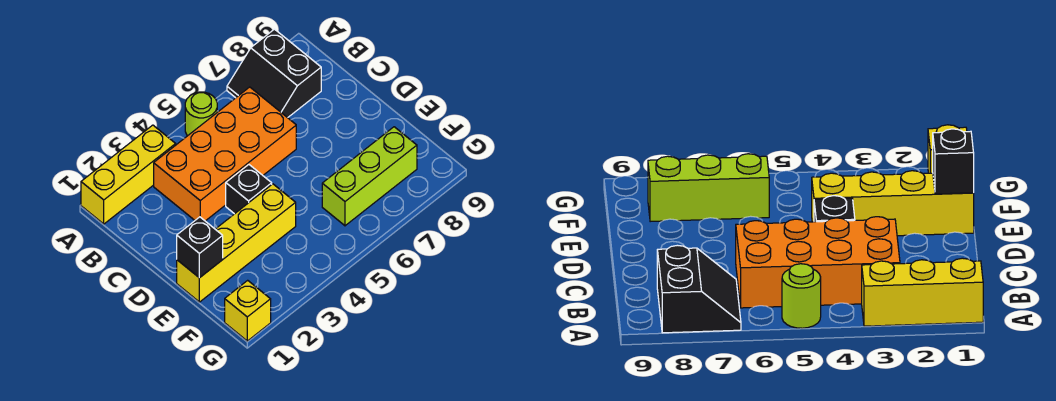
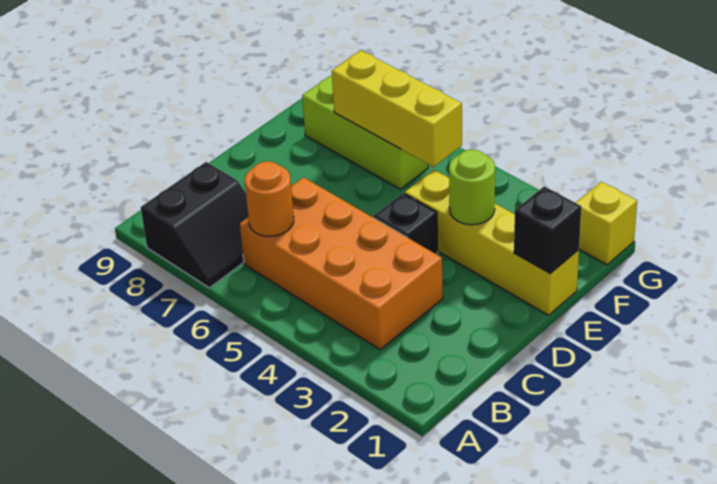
yellow 1x3 brick [81,125,176,224] -> yellow 1x3 brick moved to [332,50,462,167]
lime 1x1 round brick [185,92,217,136] -> lime 1x1 round brick moved to [449,150,495,225]
none -> orange 1x1 round brick [245,161,294,236]

